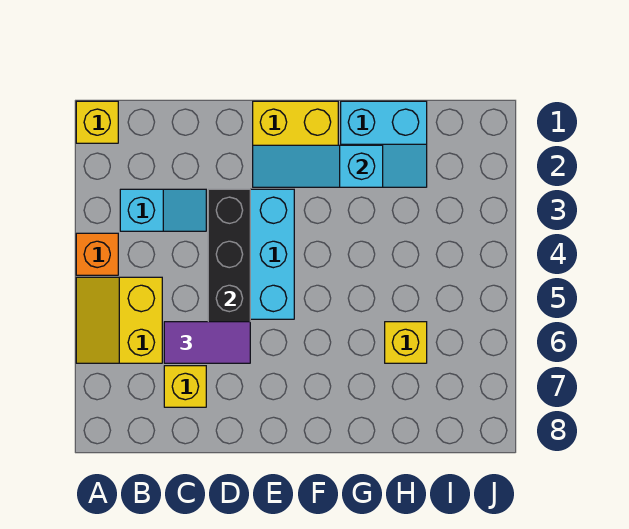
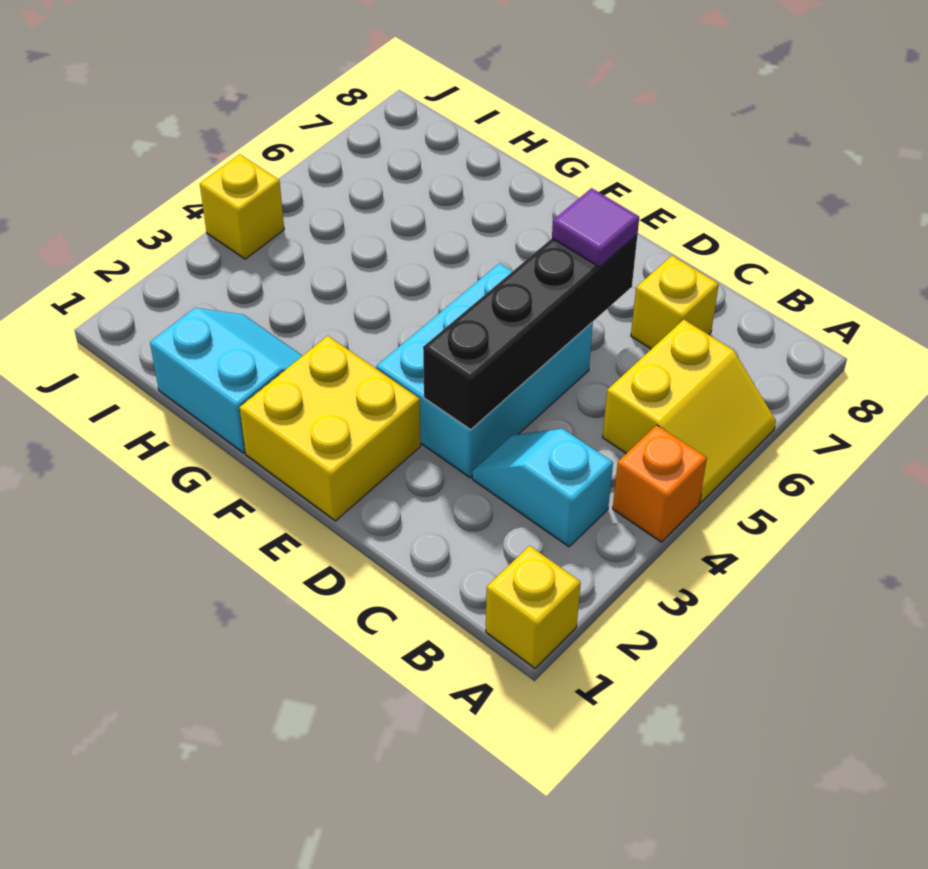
purple 1x2 tile [164,322,250,363] -> purple 1x1 tile [552,188,639,267]
cyan 1x3 slope [253,145,383,187] -> none
yellow 1x1 brick [385,322,427,363] -> yellow 1x1 brick moved to [200,155,284,259]

